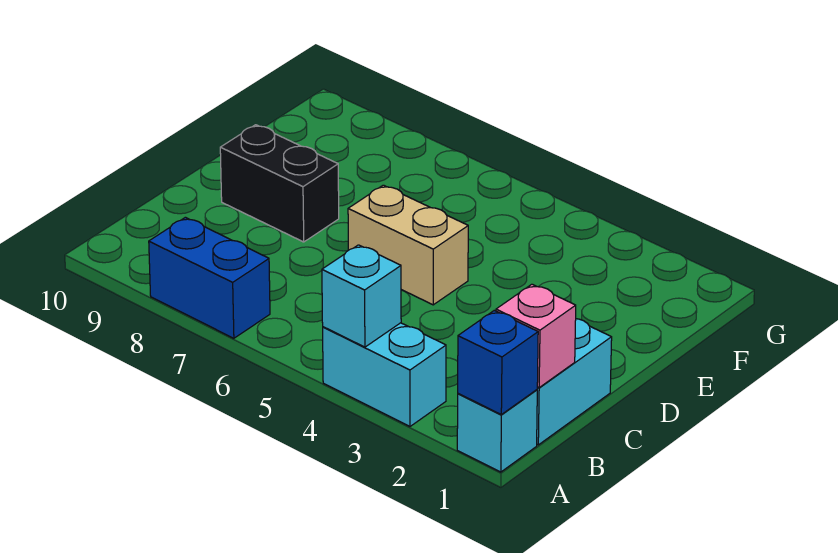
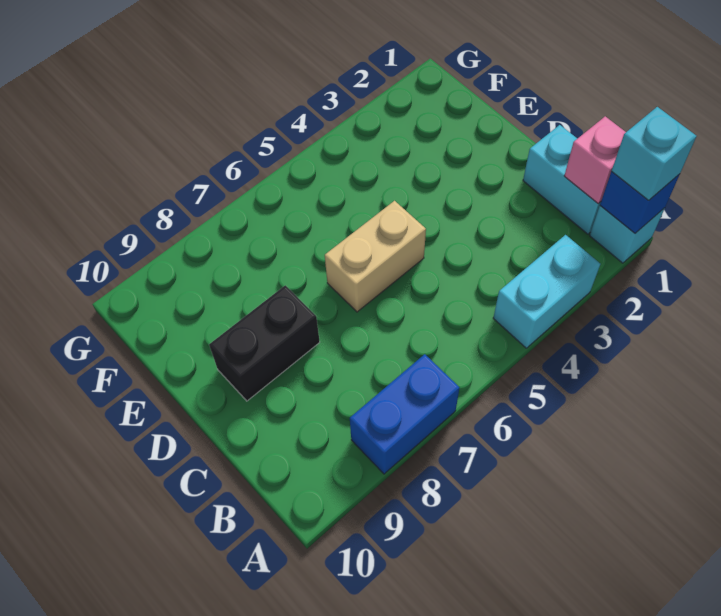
cyan 1x1 brick [322,245,401,347] -> cyan 1x1 brick moved to [611,107,696,200]

